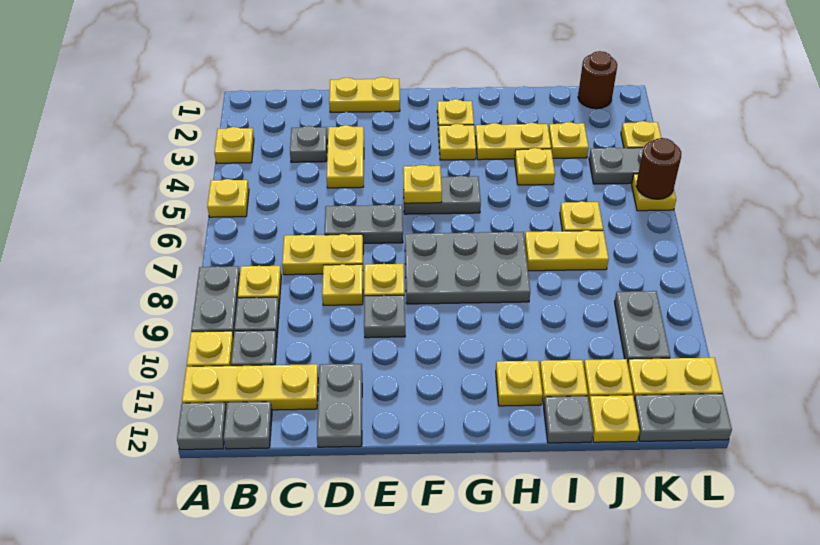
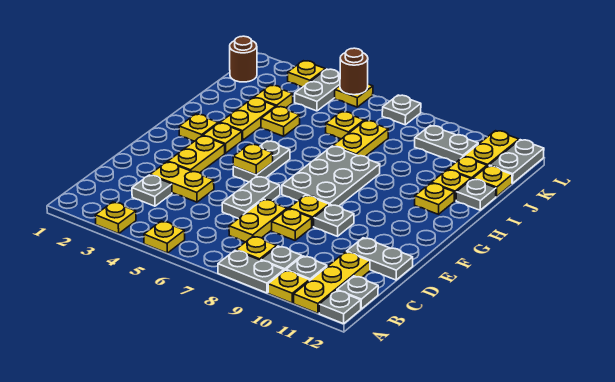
yellow 1x2 plate [329,77,400,112] -> yellow 1x2 plate moved to [168,136,225,173]
none -> grey 1x1 plate [382,95,421,125]

